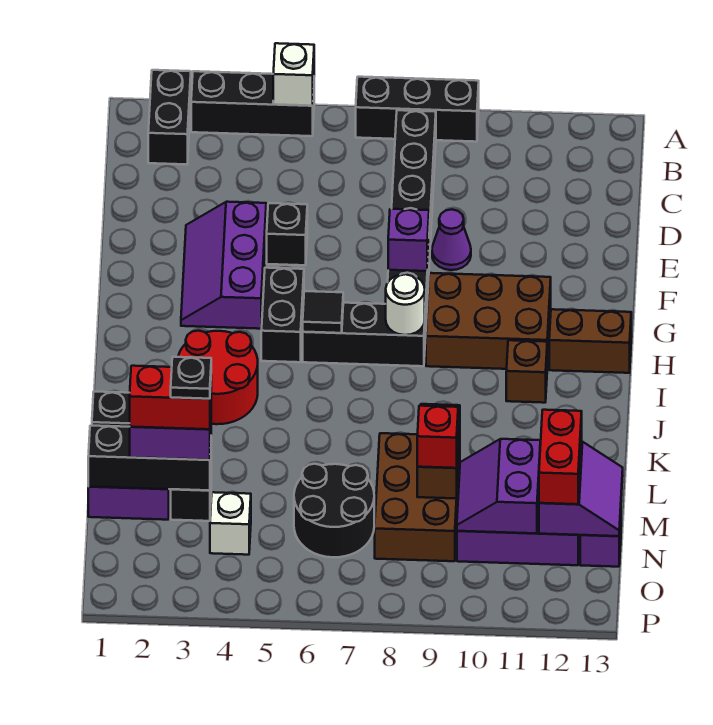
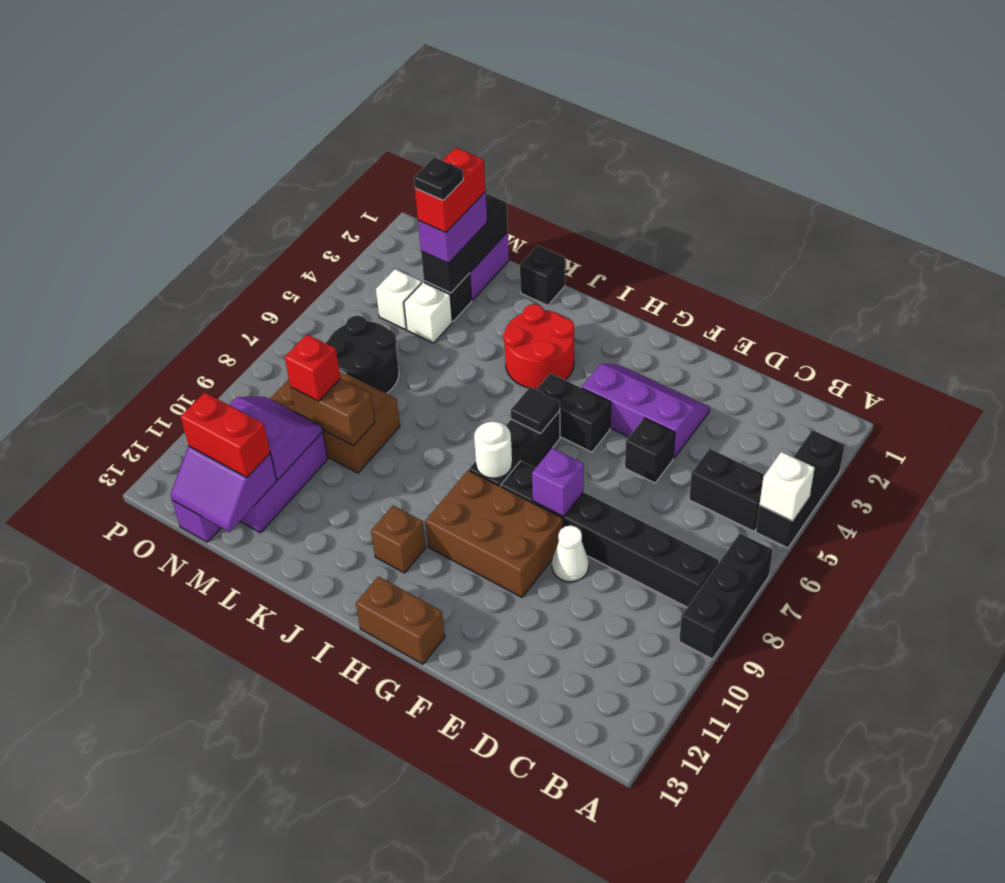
black 1x2 brick [148,70,191,164] -> black 1x2 brick moved to [689,449,764,531]
purple 1x1 cone [432,209,471,270] -> white 1x1 cone [552,525,589,582]
brown 2x3 brick [426,273,551,369] -> brown 2x3 brick turned to [425,470,563,597]
brown 1x2 brick [549,309,631,373] -> brown 1x2 brick turned to [356,576,445,664]
none -> white 1x1 brick [404,282,452,343]

